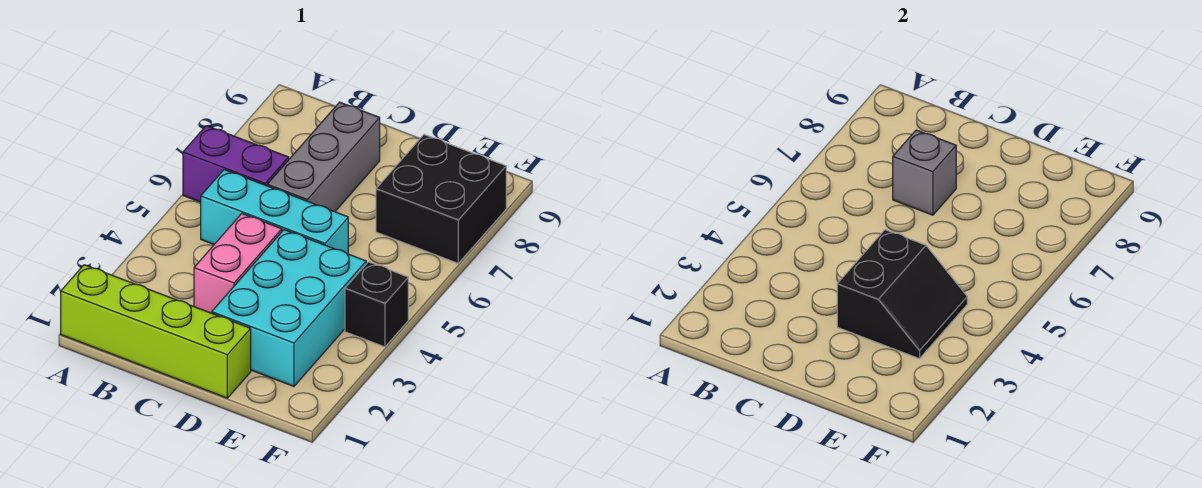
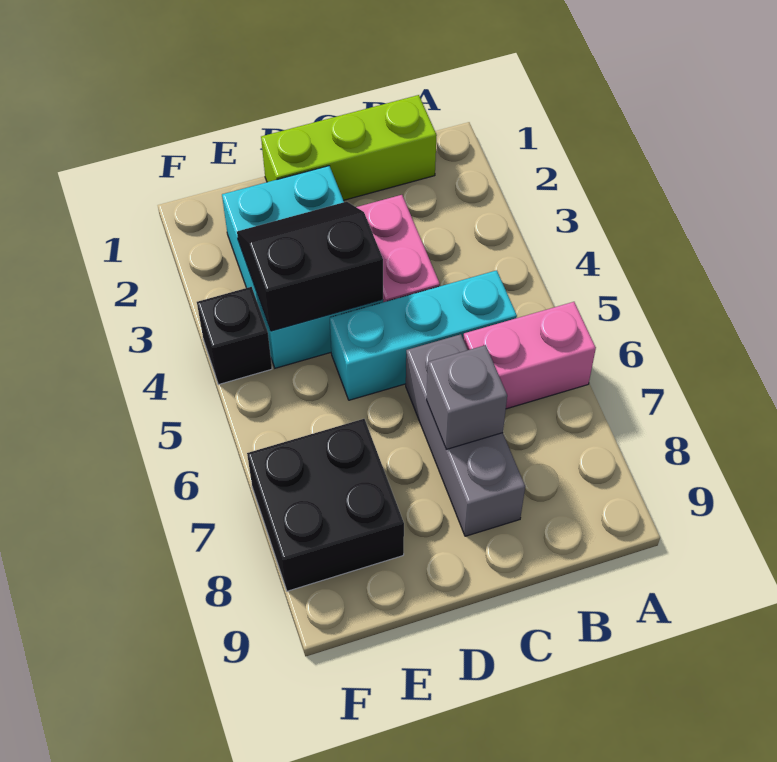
lime 1x4 brick [61,265,251,398] -> lime 1x3 brick [261,95,437,200]
purple 1x2 brick [183,126,289,202] -> pink 1x2 brick [463,302,596,409]
black 2x2 slope [837,230,967,359] -> black 2x2 slope turned to [237,202,383,331]

